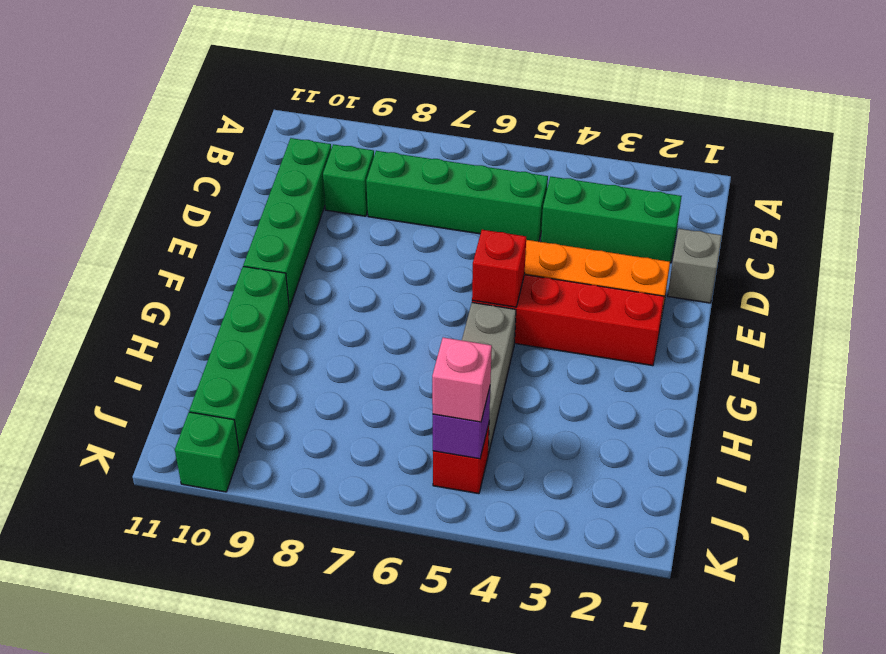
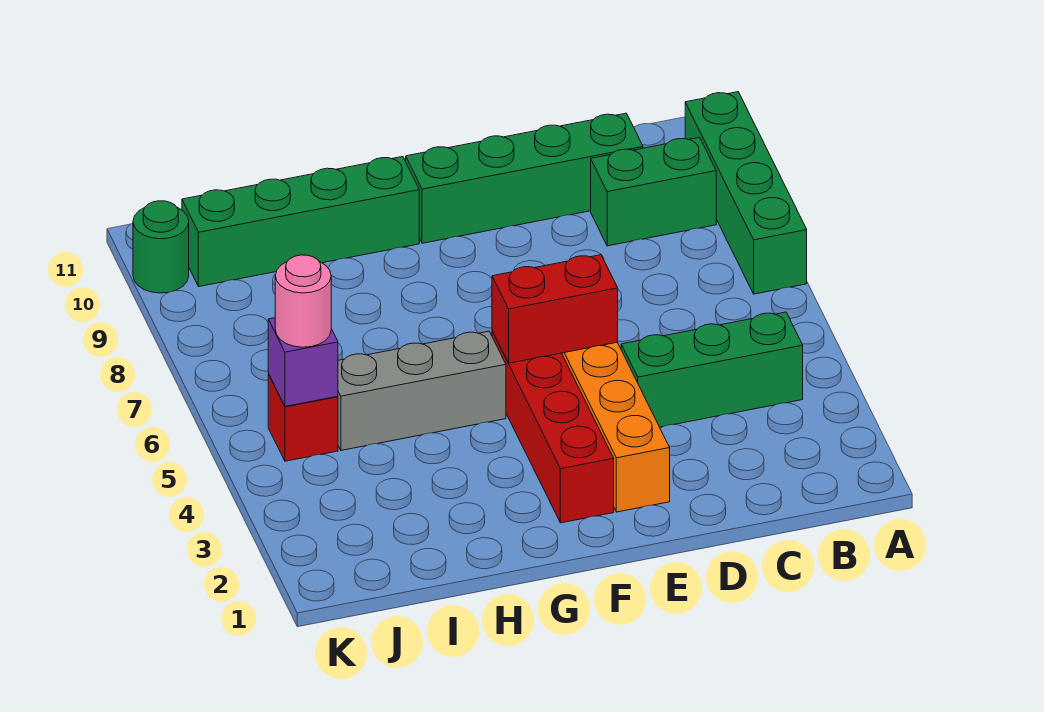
green 1x3 brick [541,177,682,263] -> green 1x3 brick turned to [621,312,803,427]
green 1x4 brick [366,151,548,242] -> green 1x4 brick moved to [685,92,807,294]
green 1x1 brick [323,144,374,216] -> green 1x2 brick [591,137,716,246]
grey 1x1 brick [668,229,722,303] -> none
red 1x1 brick [472,230,526,307] -> red 1x2 brick [492,255,618,363]
pink 1x1 brick [432,338,492,422] -> pink 1x1 round brick [275,255,331,347]
green 1x1 brick [175,412,239,492] -> green 1x1 round brick [133,201,189,293]

